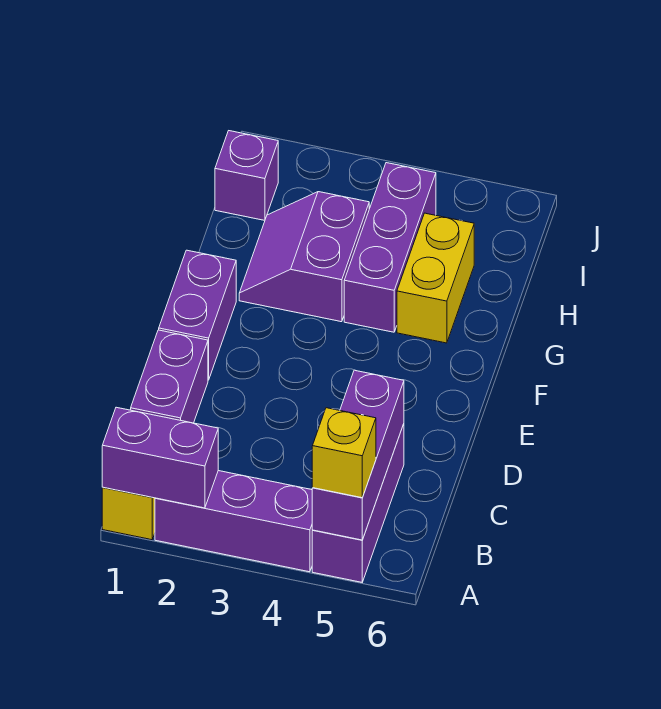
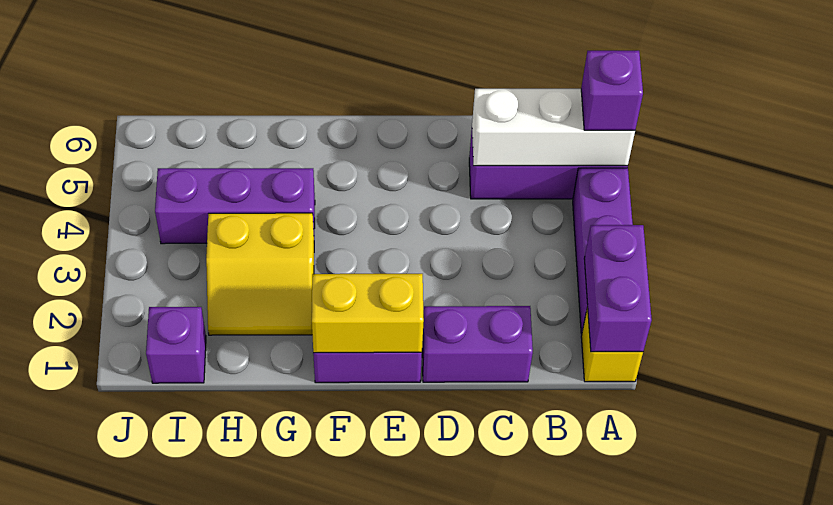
purple 1x3 brick [312,370,404,540] -> white 1x3 brick [472,89,635,166]
yellow 1x1 brick [312,408,376,498] -> purple 1x1 brick [581,51,643,130]
purple 2x2 slope [239,192,369,322] -> yellow 2x2 slope [206,213,314,335]
yellow 1x2 brick [397,213,474,343] -> yellow 1x2 brick moved to [312,274,424,353]

